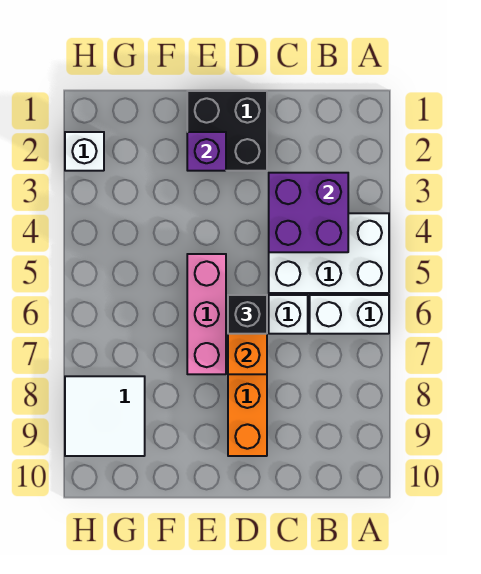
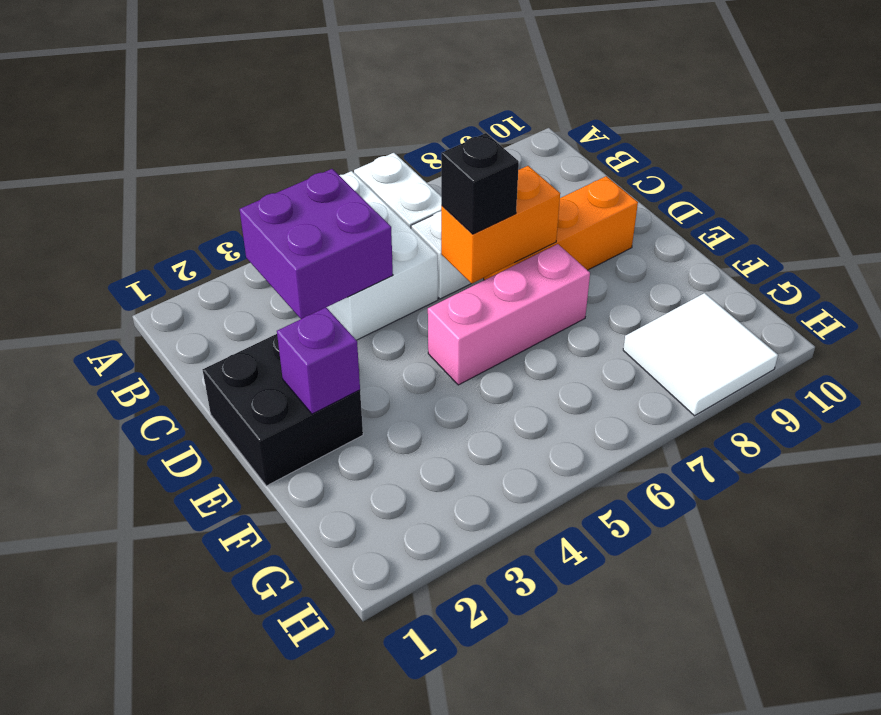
white 1x1 brick [65,132,104,171] -> none

